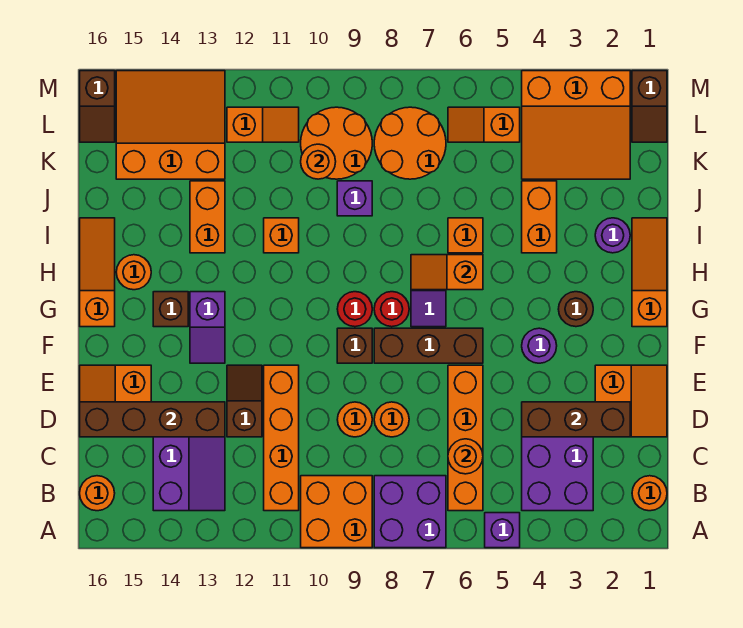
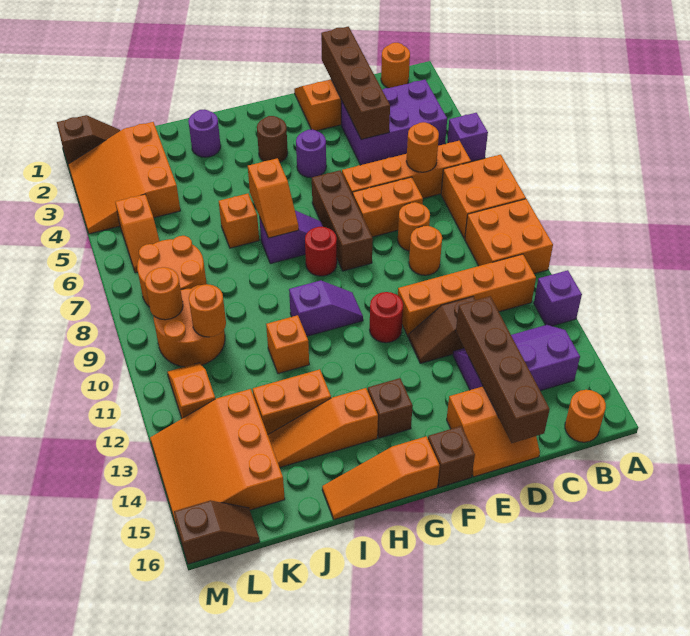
purple 2x2 brick [374,476,446,548] -> orange 2x2 brick [441,155,526,239]
brown 1x3 brick [522,402,630,437] -> brown 1x4 brick [321,27,390,140]
brown 1x1 brick [337,328,372,363] -> brown 1x1 brick moved to [428,426,475,487]
purple 1x2 slope [190,292,225,363] -> purple 1x2 slope moved to [289,281,363,336]
orange 1x3 slope [632,218,667,327] -> orange 1x3 slope moved to [268,388,378,467]
red 1x1 round brick [337,292,372,327] -> red 1x1 round brick moved to [370,292,403,343]
orange 1x1 round brick [116,255,151,290] -> orange 1x1 round brick moved to [145,267,183,320]
orange 1x2 brick [522,181,557,253] -> orange 1x2 brick moved to [353,177,423,237]
purple 1x1 brick [337,181,372,216] -> purple 1x1 brick moved to [534,270,582,326]
orange 3x3 slope [522,71,630,179] -> orange 3x3 slope turned to [68,122,180,234]

